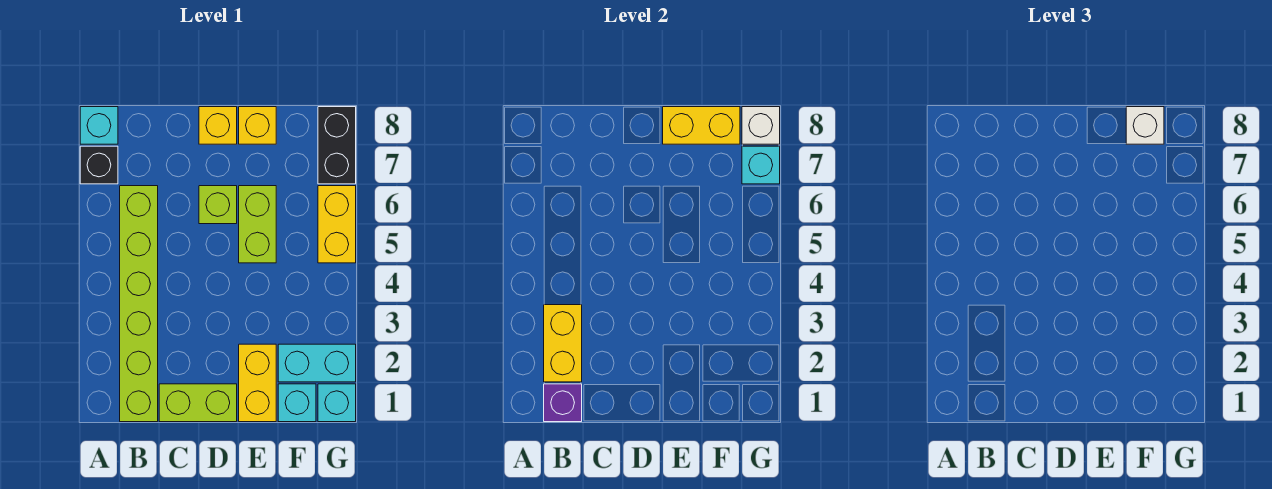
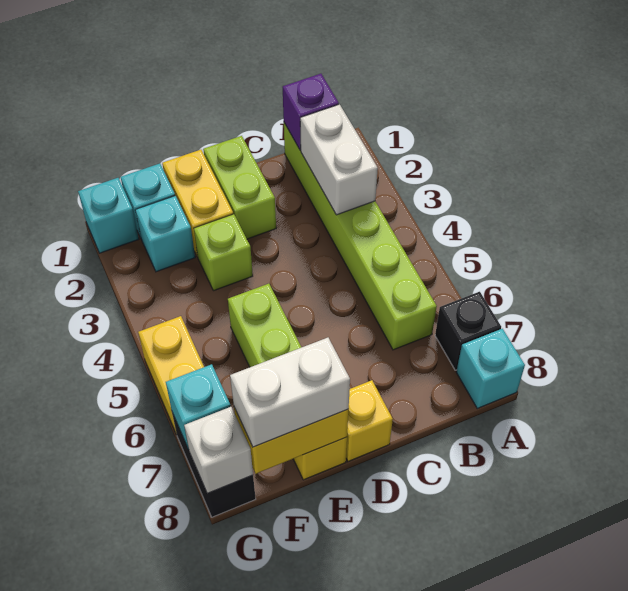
yellow 1x2 brick [544,305,582,382] -> white 1x2 brick [300,104,378,215]
lime 1x2 brick [159,384,237,422] -> lime 1x2 brick turned to [203,136,276,239]
lime 1x1 brick [199,186,237,224] -> lime 1x1 brick moved to [194,214,253,291]
cyan 1x2 brick [278,344,356,382] -> cyan 1x1 brick [136,196,195,272]
white 1x1 brick [1126,107,1164,144] -> white 1x2 brick [230,338,350,447]

